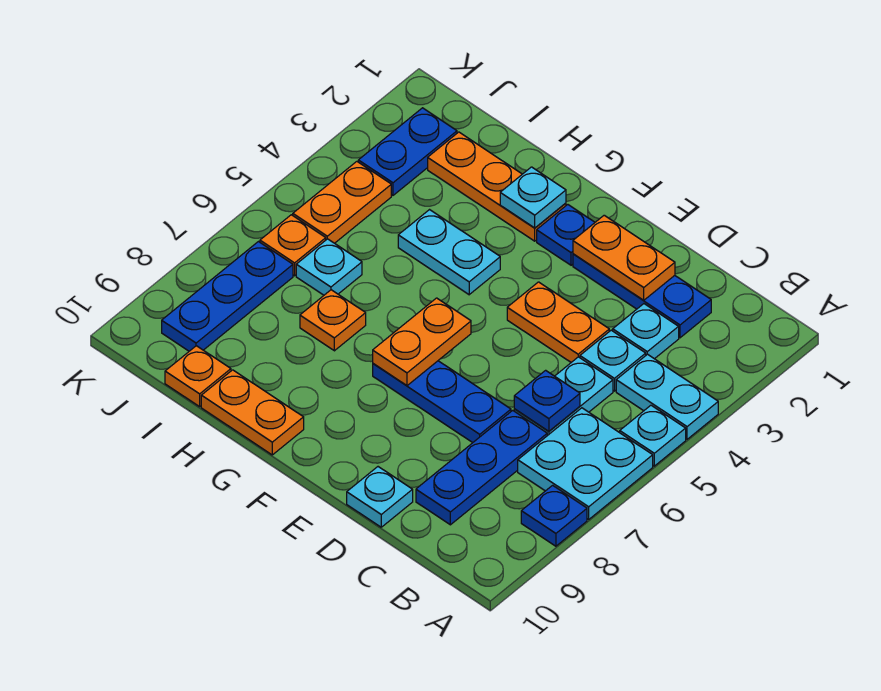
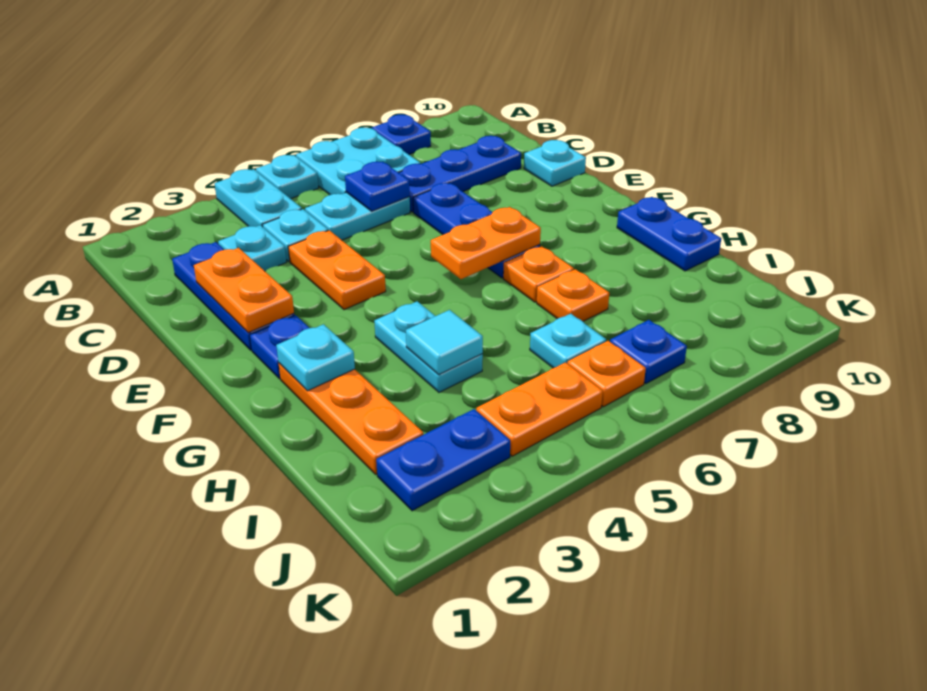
orange 1x2 plate [201,370,304,455] -> blue 1x2 plate [617,197,721,271]
none -> cyan 1x1 tile [406,310,483,374]
orange 1x1 plate [165,346,231,407] -> orange 1x1 plate moved to [503,246,574,302]
blue 1x3 plate [162,242,293,351] -> blue 1x1 plate [610,320,687,383]

